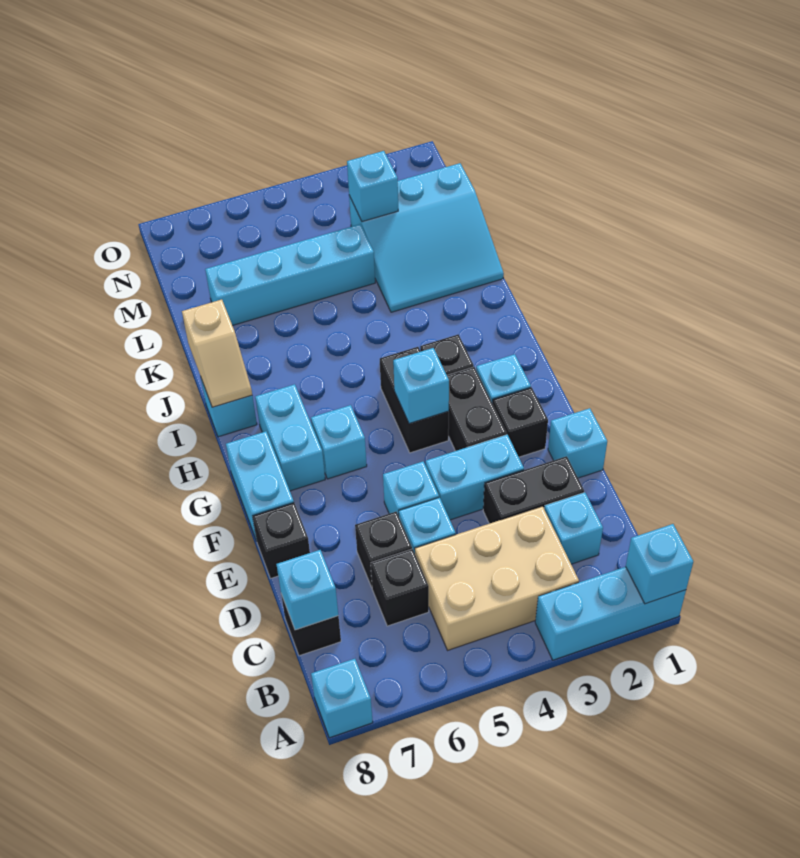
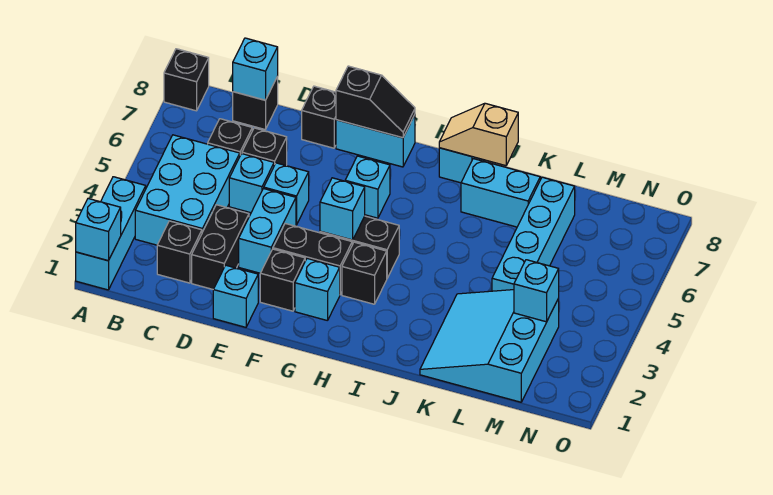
cyan 1x1 brick [311,659,373,738] -> black 1x1 brick [164,49,209,111]
tan 2x3 brick [415,506,579,650] -> cyan 2x3 brick [135,135,240,245]
cyan 1x1 brick [544,492,603,564] -> black 1x1 brick [157,221,202,283]
none -> black 1x2 slope [336,66,415,138]
cyan 1x2 brick [255,384,325,491] -> cyan 1x2 brick moved to [461,159,540,227]

